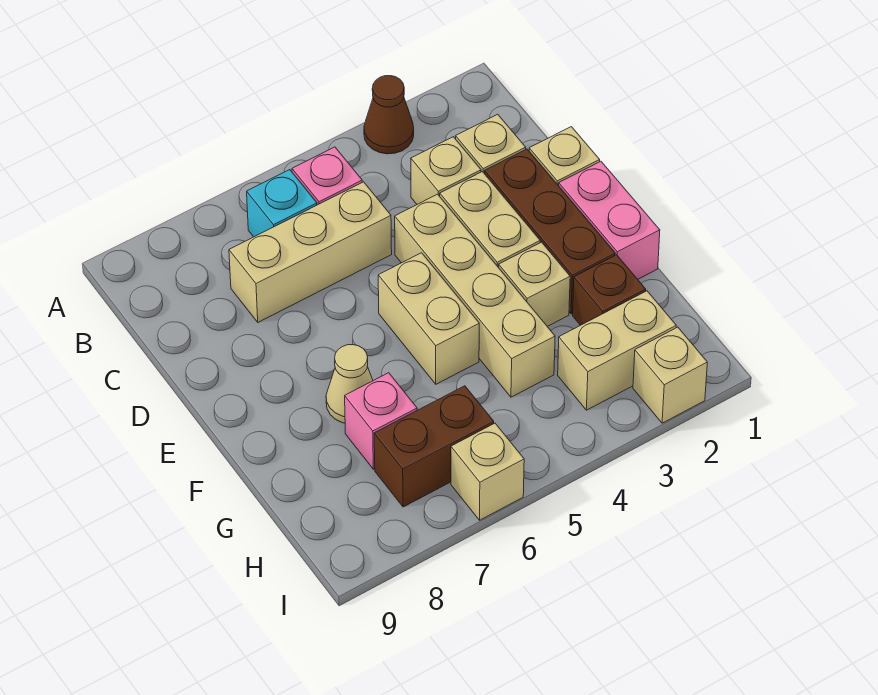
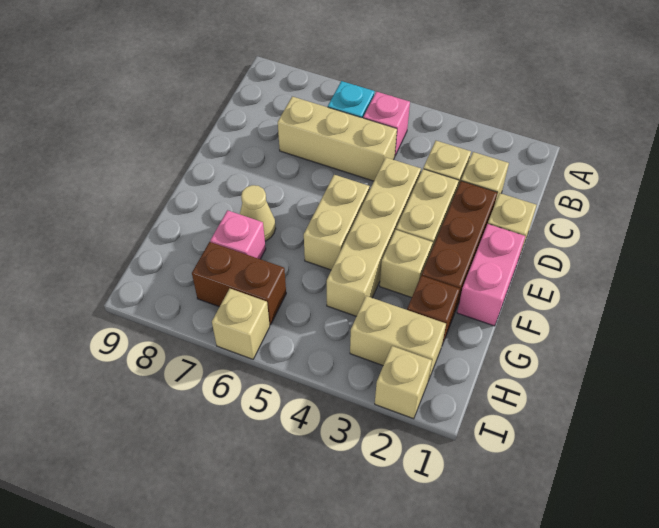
brown 1x1 cone [364,76,414,154] -> none

